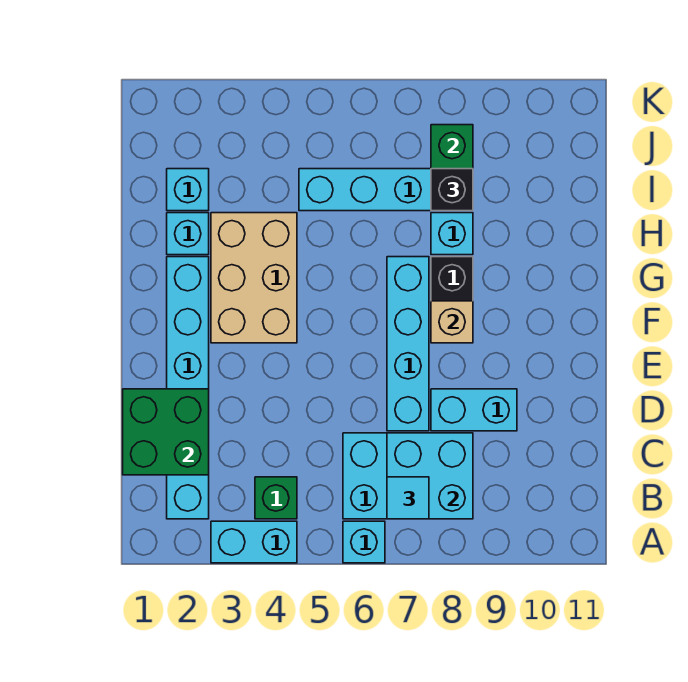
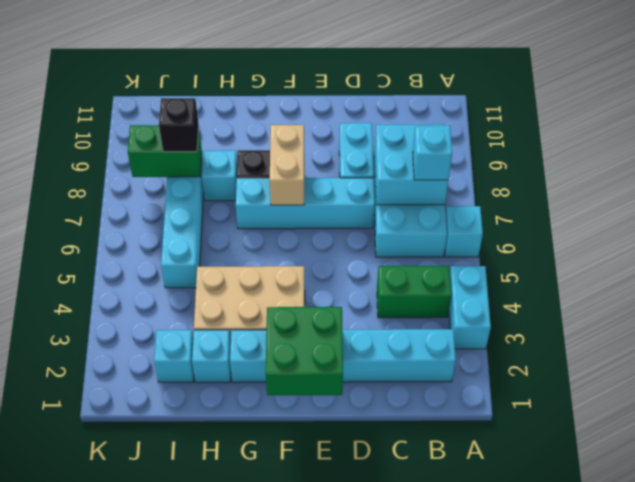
green 1x1 brick [255,477,297,519] -> green 1x2 brick [377,266,451,318]
cyan 1x1 tile [387,477,429,519] -> cyan 1x1 brick [413,126,452,180]
green 2x2 brick [123,389,209,475] -> green 2x2 brick moved to [266,307,343,395]
tan 1x1 brick [431,301,473,343] -> tan 1x2 brick [270,125,304,205]

